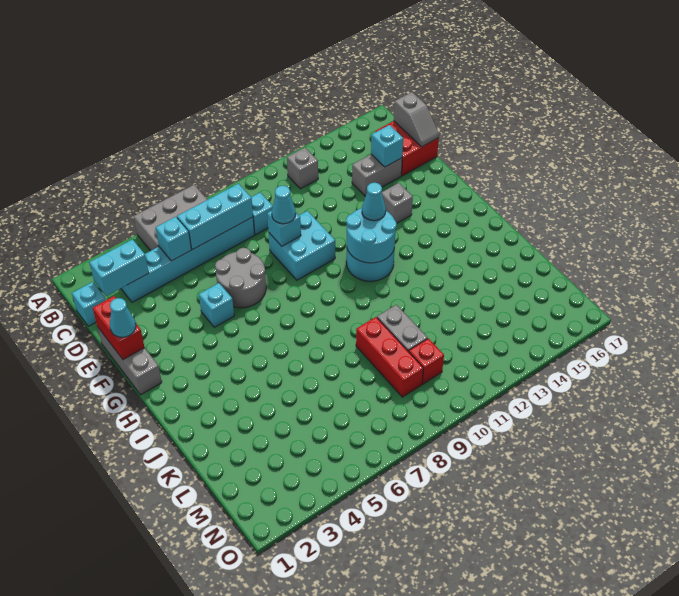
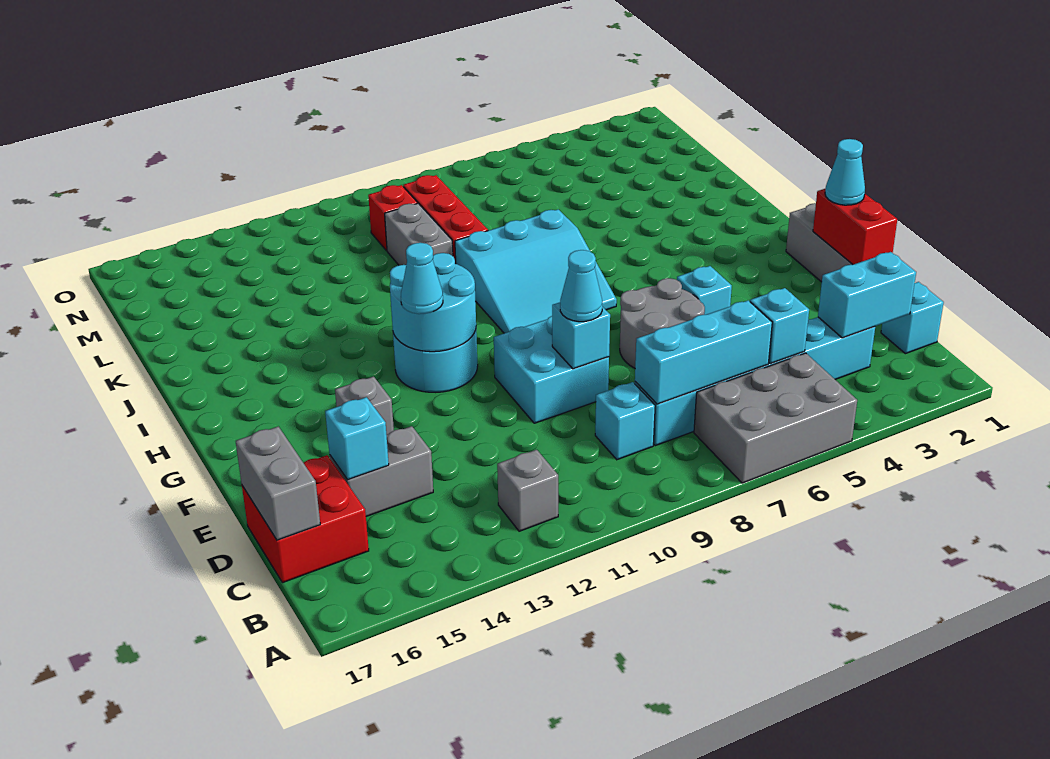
grey 1x2 slope [394,92,439,147] -> grey 1x2 brick [236,426,320,540]
none -> cyan 3x3 slope [455,209,617,333]

